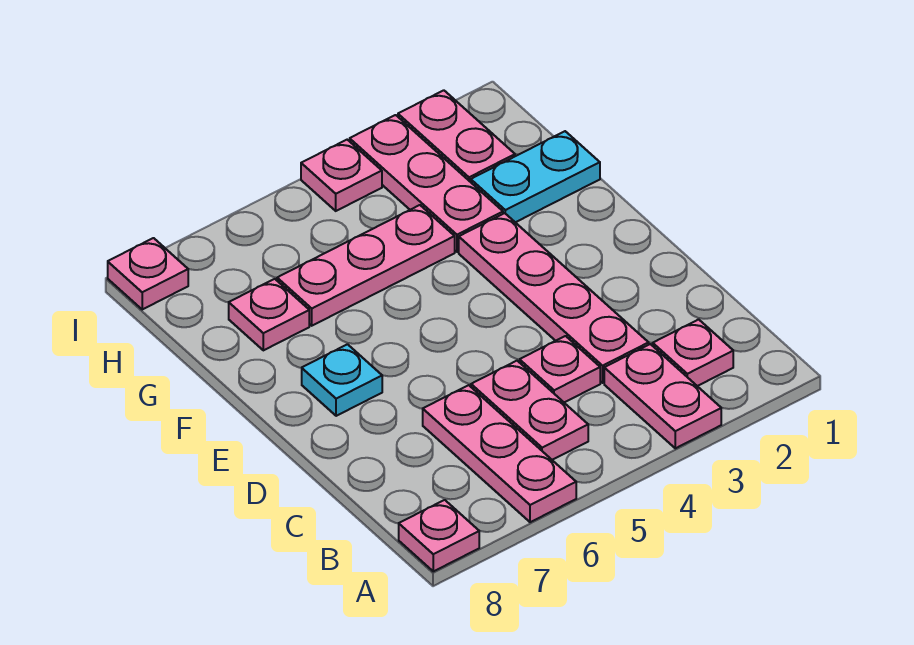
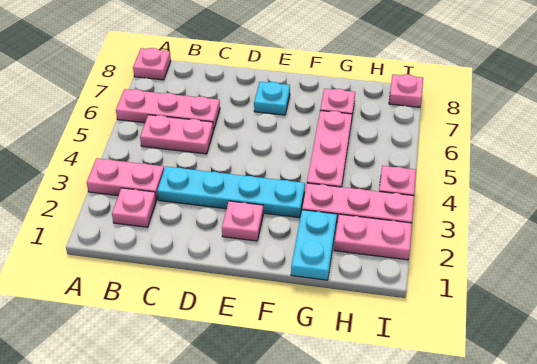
pink 1x4 plate [459,213,649,383] -> cyan 1x4 plate [157,166,305,218]
pink 1x1 plate [520,336,600,402] -> pink 1x1 plate moved to [222,201,263,241]

